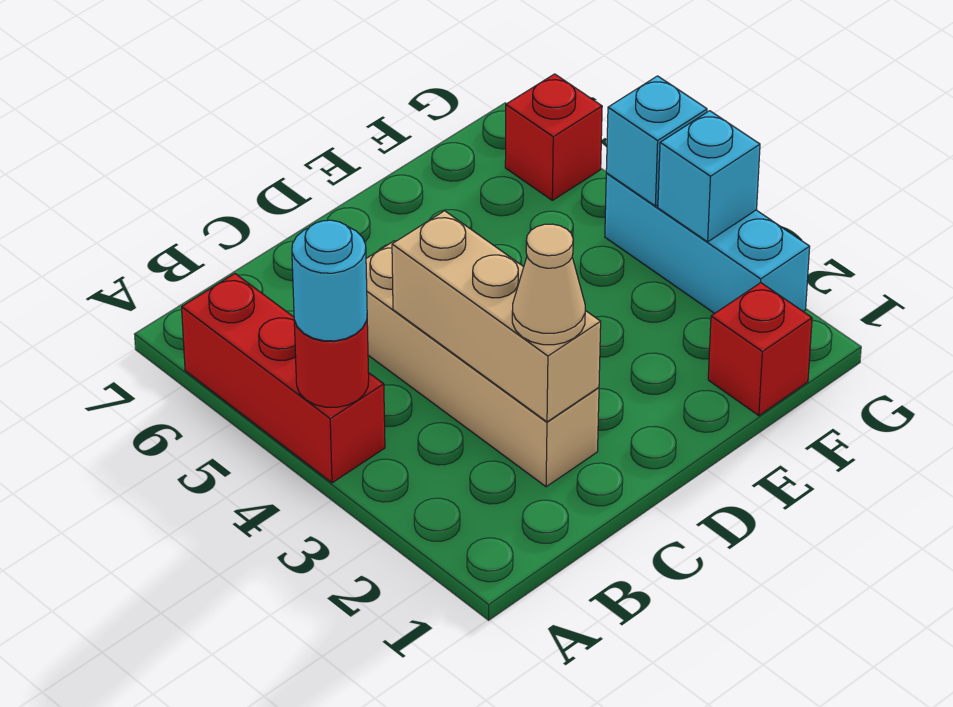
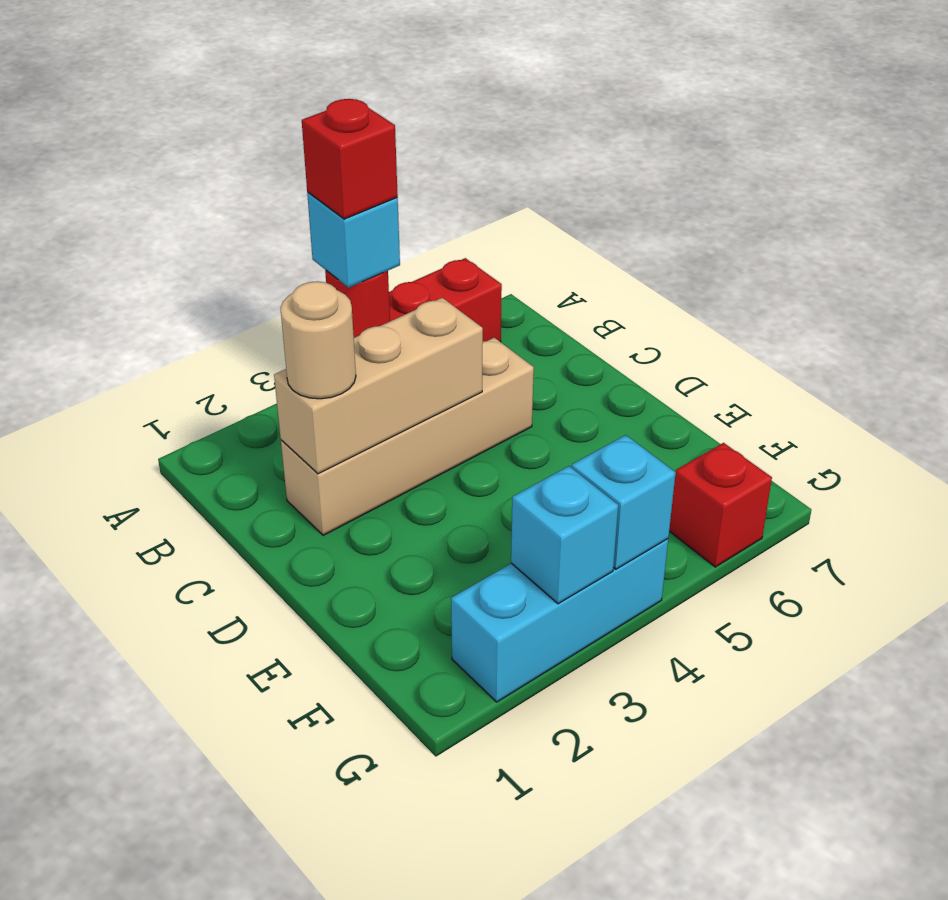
cyan 1x1 round brick [292,220,367,341] -> cyan 1x1 brick [307,193,400,288]
tan 1x1 cone [512,224,585,345] -> tan 1x1 round brick [280,281,356,399]
red 1x1 brick [708,283,812,416] -> red 1x1 brick moved to [302,99,398,219]

